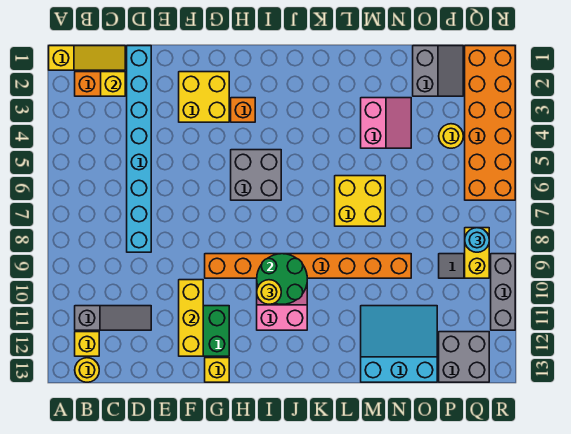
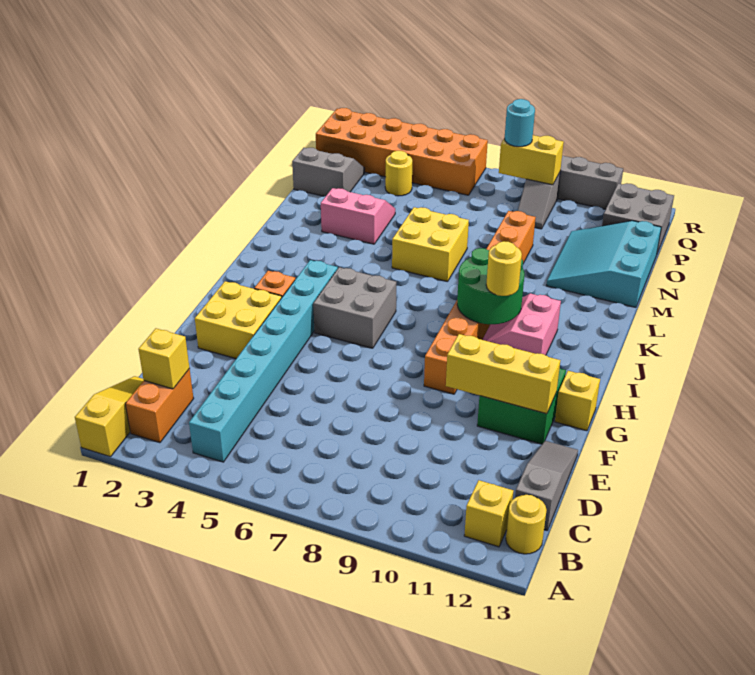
grey 1x3 slope [75,306,151,330] -> grey 1x3 slope moved to [515,441,578,530]
cyan 1x8 brick [127,46,151,252] -> cyan 1x8 brick turned to [189,260,338,462]

